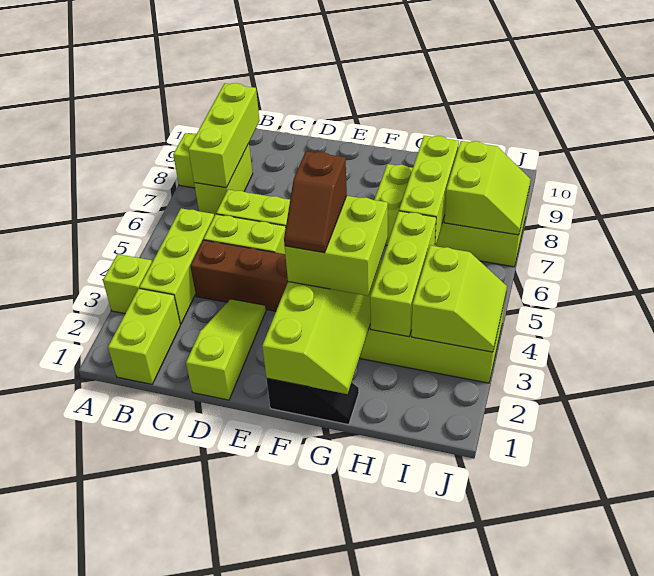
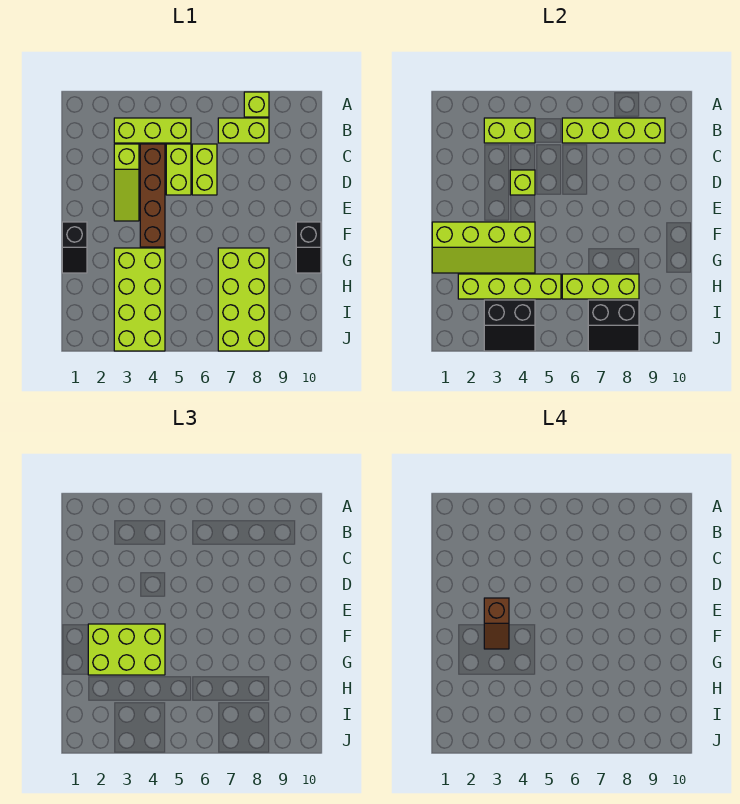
lime 1x1 brick [103,254,152,314] -> lime 1x1 brick moved to [510,170,535,195]
lime 1x2 brick [108,289,180,384] -> lime 1x2 brick moved to [484,118,535,143]
lime 1x3 brick [188,83,260,188] -> lime 1x4 brick [562,118,665,143]
lime 1x3 slope [186,299,266,400] -> lime 1x3 slope turned to [114,144,139,221]
lime 2x2 brick [285,196,388,296] -> lime 2x3 brick [88,624,165,675]
brown 1x2 slope [284,151,347,253] -> brown 1x2 slope turned to [484,598,509,649]
none -> black 1x2 slope [296,222,321,273]
lime 1x3 brick [370,211,436,337] -> lime 1x4 brick [458,274,561,299]
lime 2x2 slope [412,245,507,352] -> black 2x2 slope [484,300,535,351]
lime 2x2 slope [444,141,531,235] -> black 2x2 slope [588,300,639,351]

